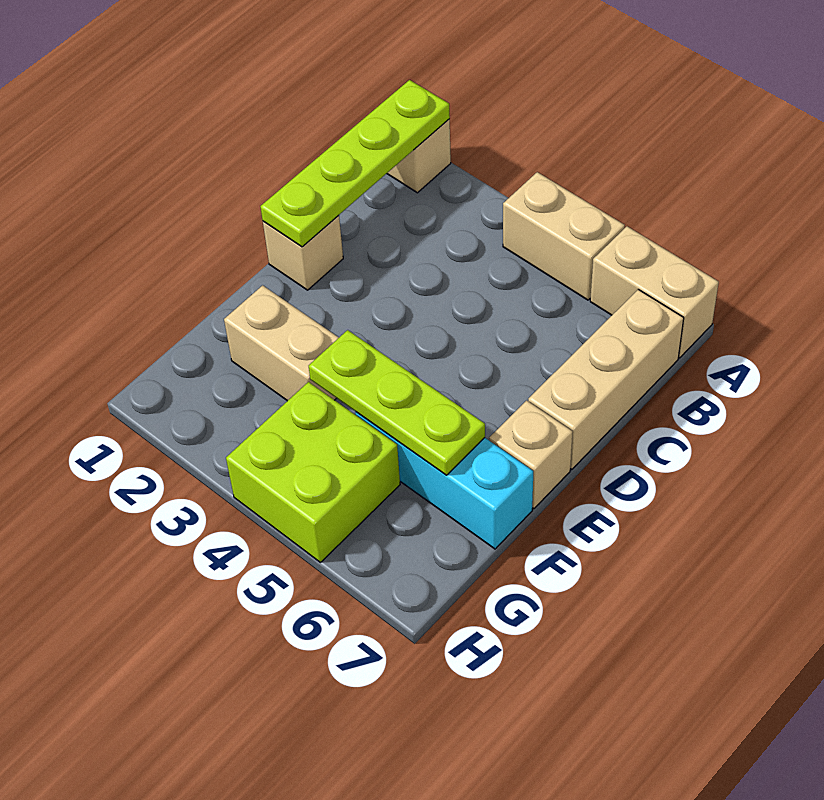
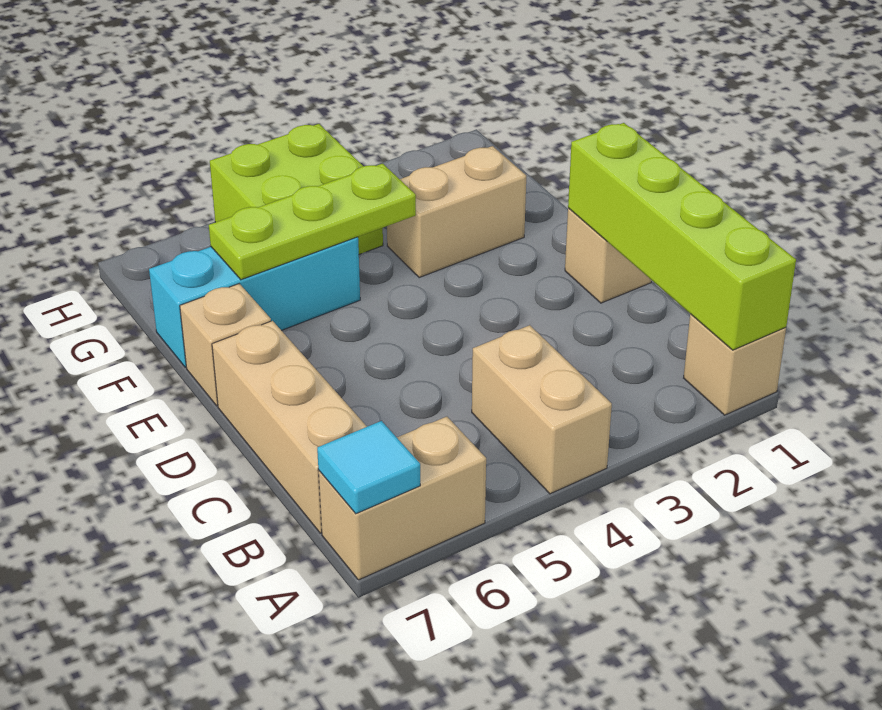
lime 1x4 plate [260,80,450,247] -> lime 1x4 brick [568,123,796,350]
tan 1x2 brick [503,172,625,300] -> tan 1x2 brick turned to [472,325,612,494]
none -> cyan 1x1 tile [317,421,420,514]

